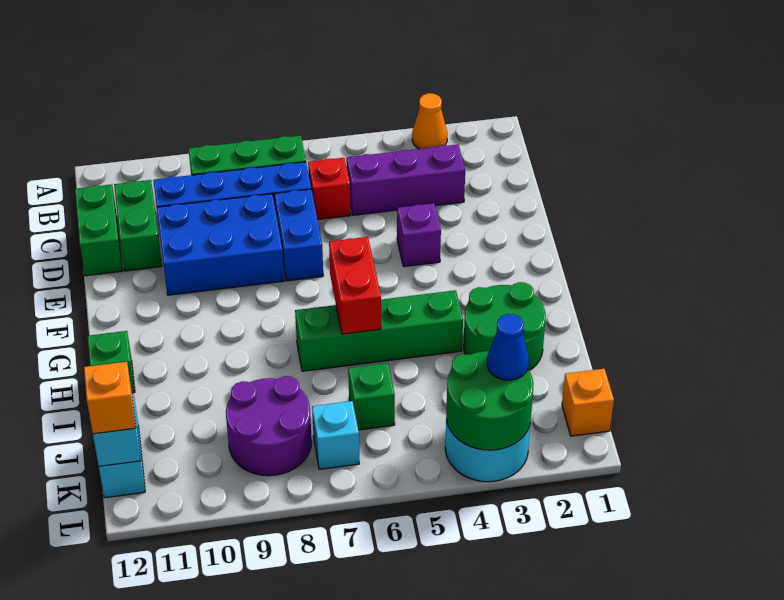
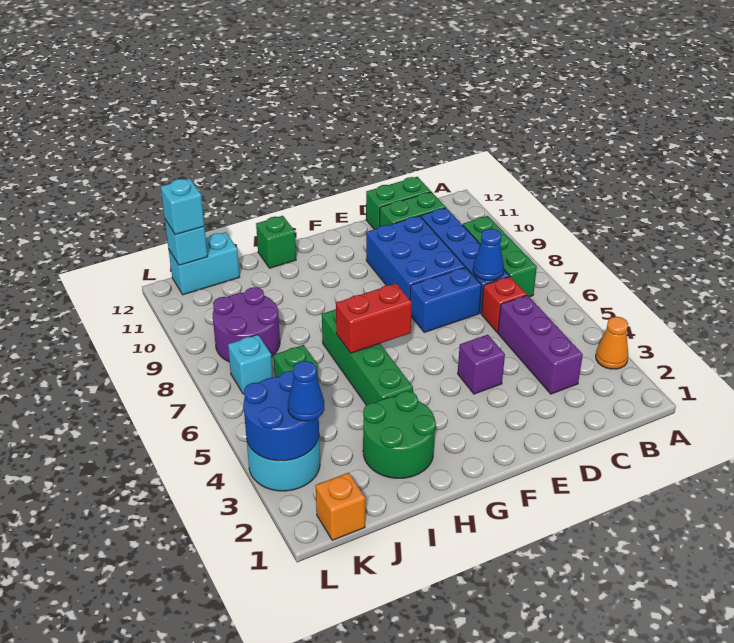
none -> blue 1x1 cone [473,229,504,280]
green 2x2 round brick [446,351,534,450] -> blue 2x2 round brick [244,371,319,461]
orange 1x1 brick [84,362,136,434] -> cyan 1x1 brick [161,178,204,235]

